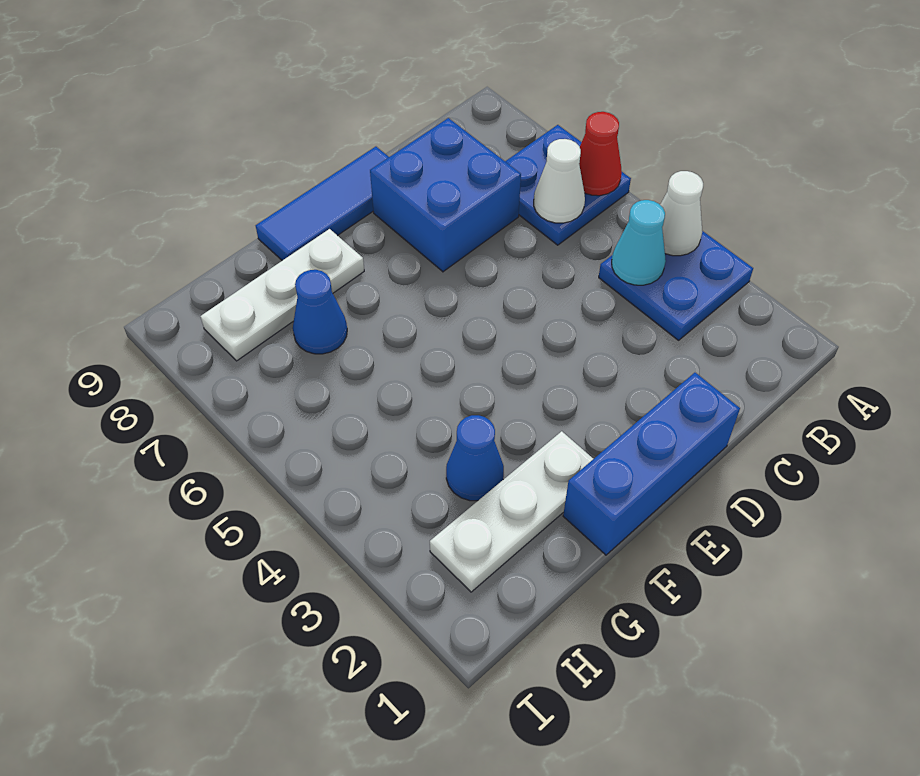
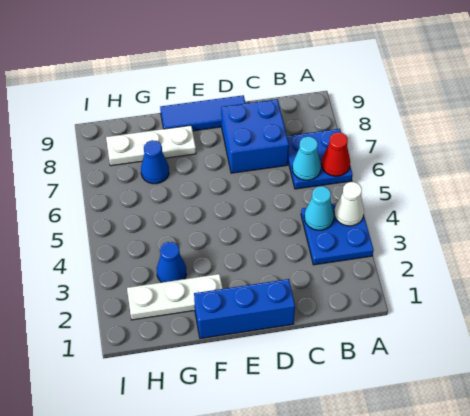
white 1x1 cone [534,139,585,223] -> cyan 1x1 cone [292,137,321,180]

